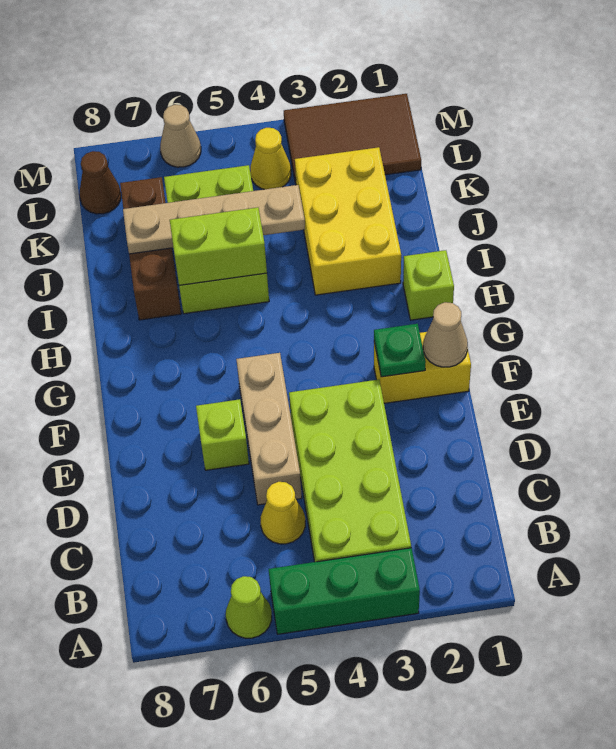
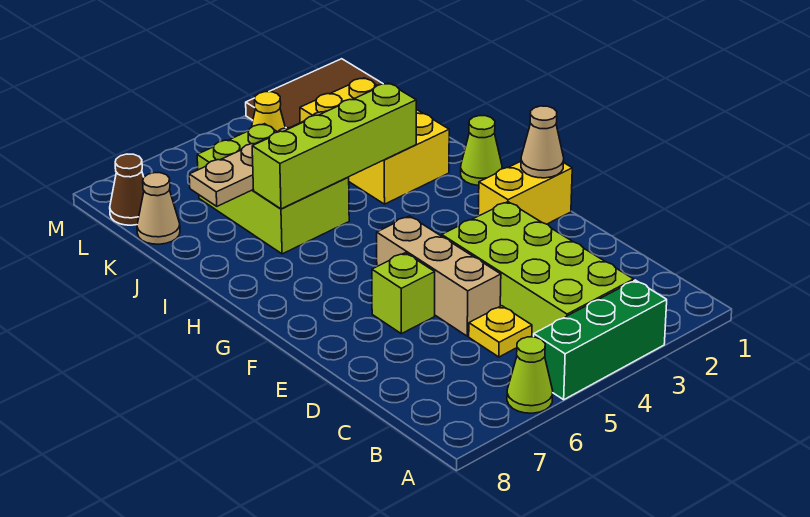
yellow 1x1 cone [261,482,305,544] -> yellow 1x1 plate [469,306,532,357]
green 1x1 plate [374,324,426,377] -> none
lime 1x1 brick [403,250,454,320] -> lime 1x1 cone [461,116,502,185]
lime 1x2 brick [170,207,267,285] -> lime 1x4 brick [252,83,416,209]
brown 1x3 brick [120,177,181,320] -> none
tan 1x1 cone [160,105,201,167] -> tan 1x1 cone moved to [137,173,180,244]

